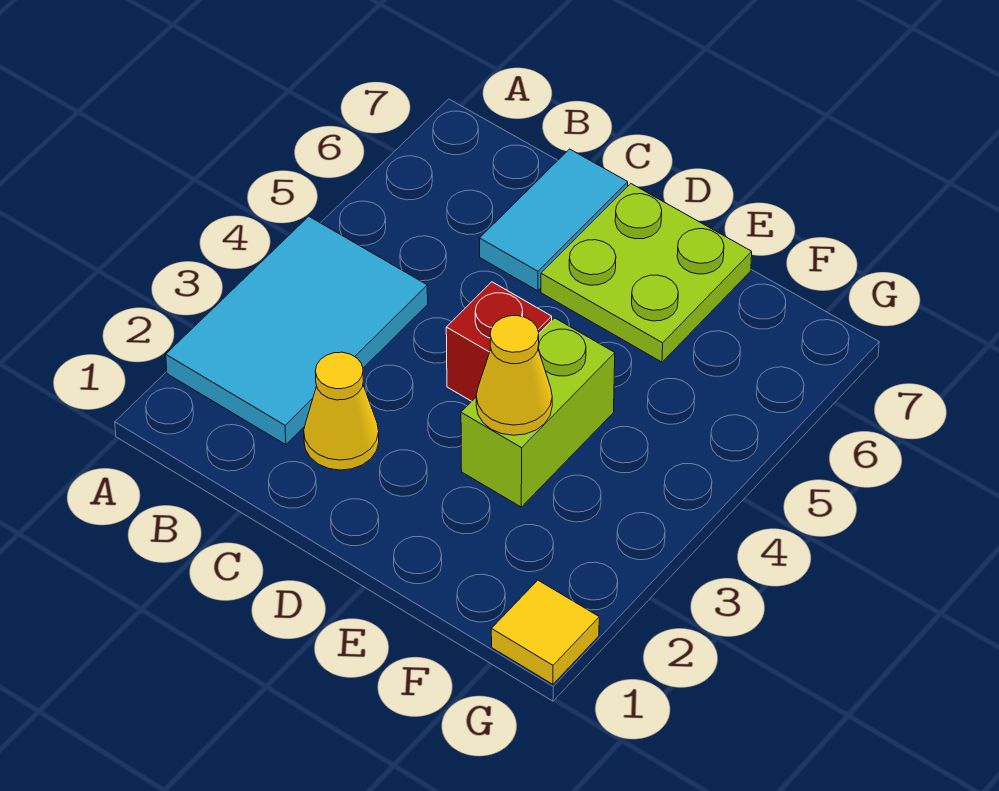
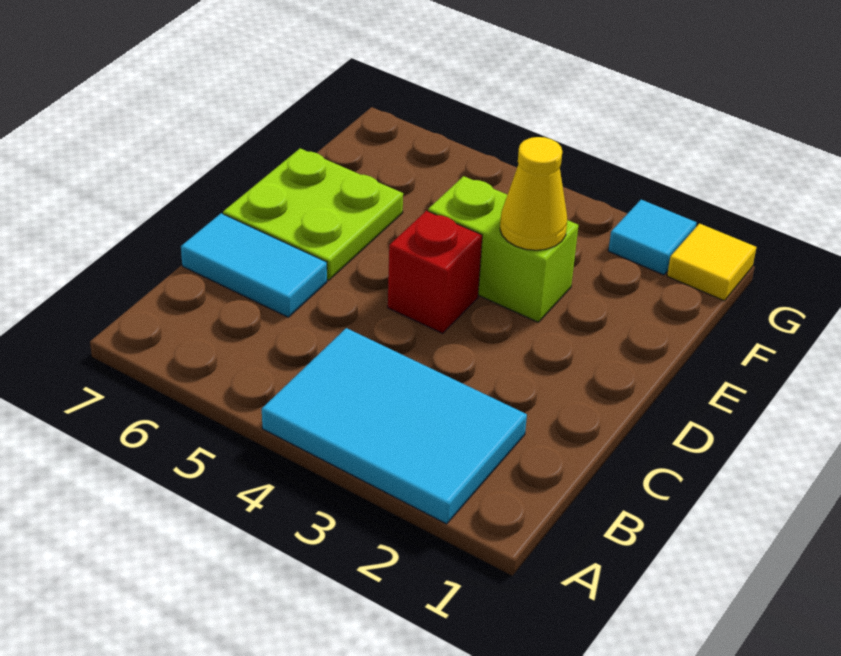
yellow 1x1 cone [304,352,379,470] -> none
none -> cyan 1x1 tile [608,200,696,275]

